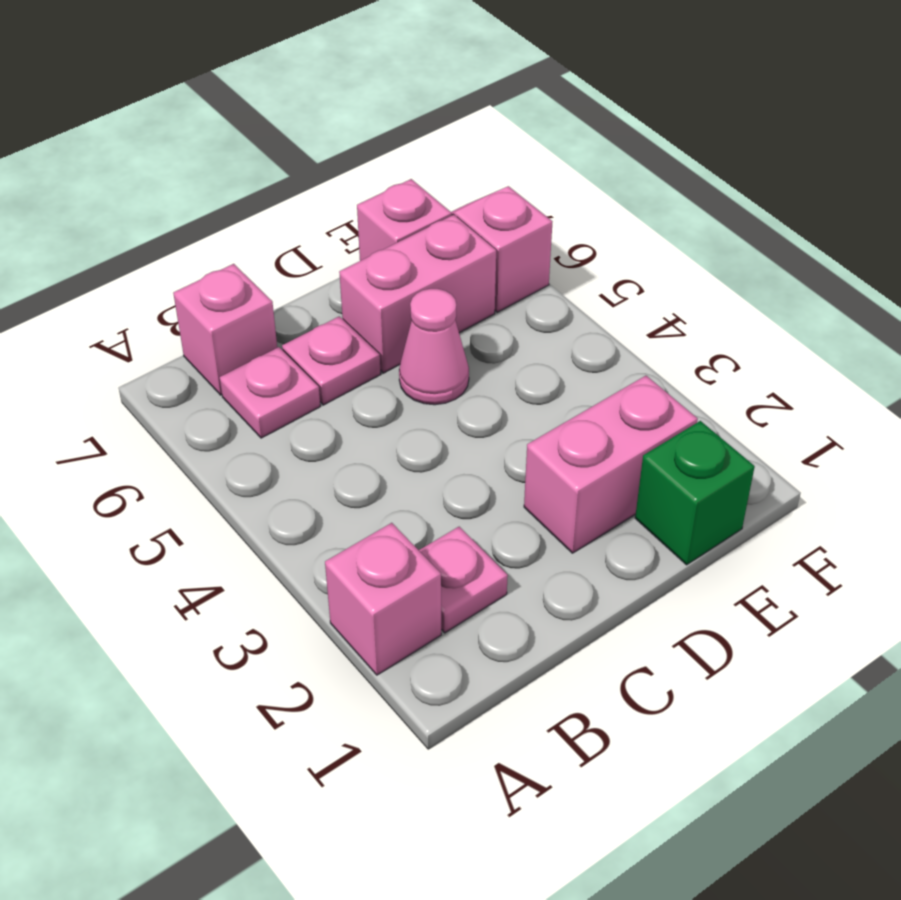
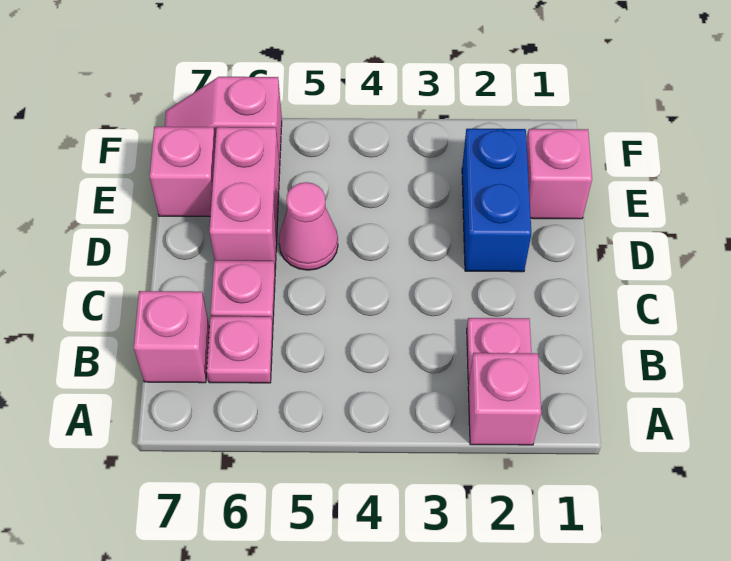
pink 1x2 brick [524,376,698,553] -> blue 1x2 brick [462,129,531,272]
green 1x1 brick [635,421,755,565] -> pink 1x1 brick [526,129,592,219]

